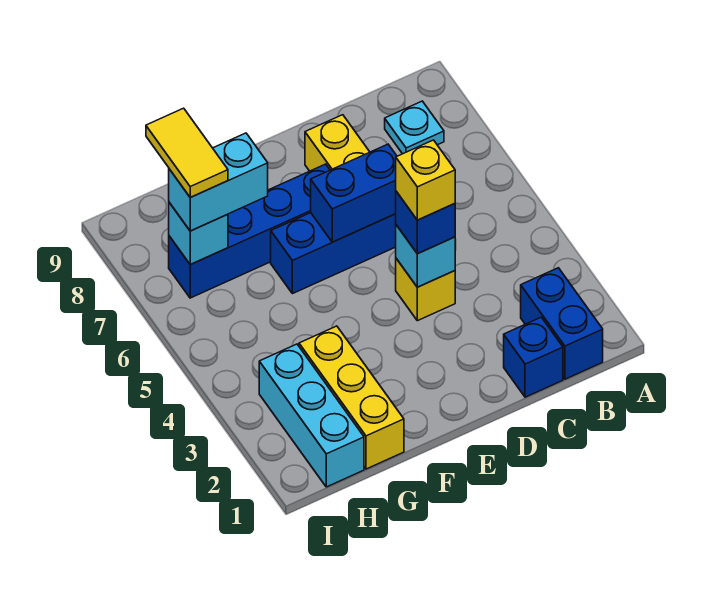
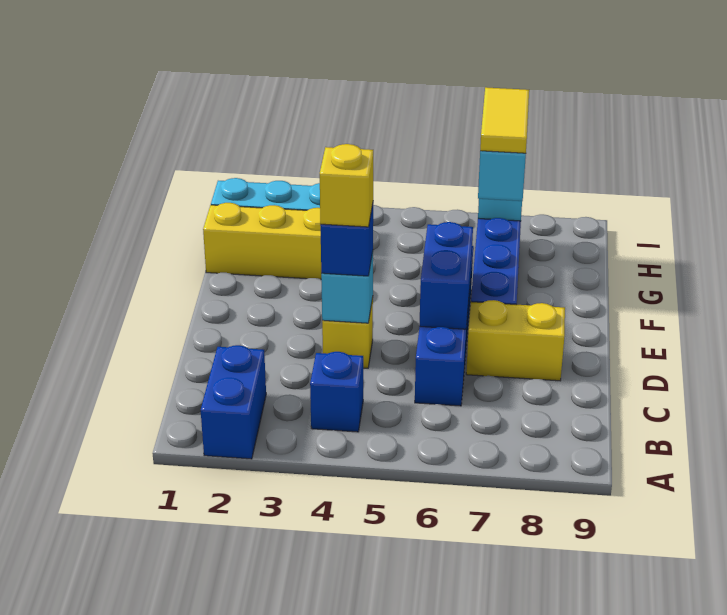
blue 1x2 brick [521,268,603,379] -> blue 1x2 brick turned to [201,345,266,459]
cyan 1x1 plate [385,101,444,154] -> none
blue 1x1 brick [504,317,563,397] -> blue 1x1 brick moved to [310,352,363,432]
yellow 1x2 tile [146,108,228,197] -> yellow 1x2 tile turned to [480,87,529,153]

